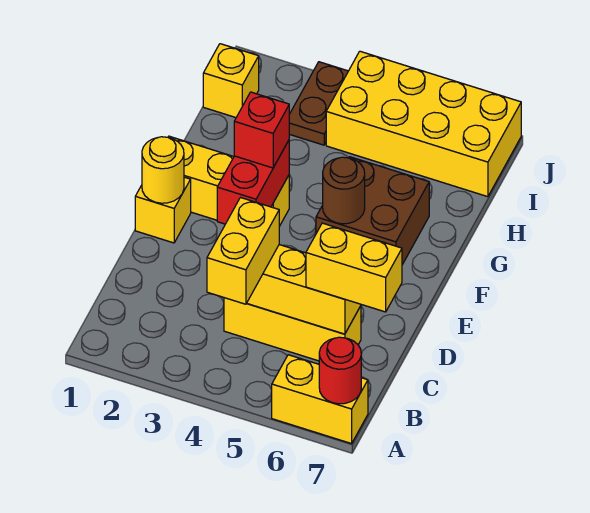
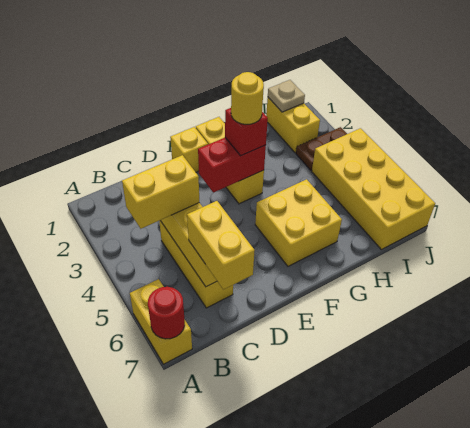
yellow 1x1 round brick [142,137,184,203] -> yellow 1x1 round brick moved to [231,72,264,124]
brown 2x2 brick [316,157,429,265] -> yellow 2x2 brick [255,179,342,266]
brown 1x1 round brick [323,157,365,224] -> none
yellow 1x1 brick [203,44,259,117] -> yellow 1x2 brick [266,98,320,153]
none -> tan 1x1 plate [268,80,305,112]

